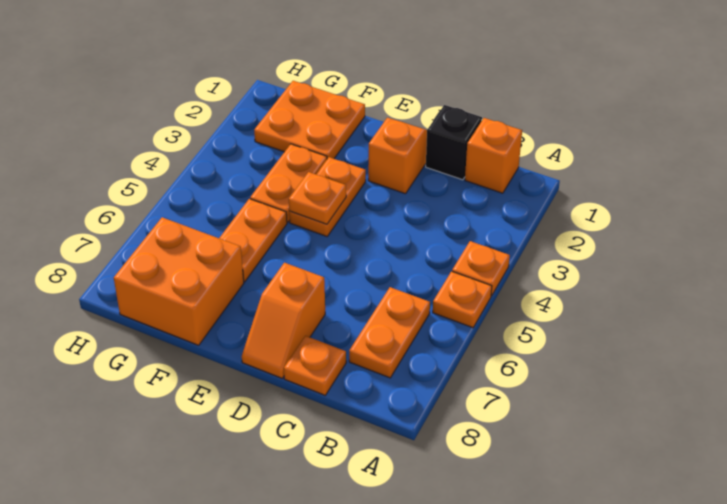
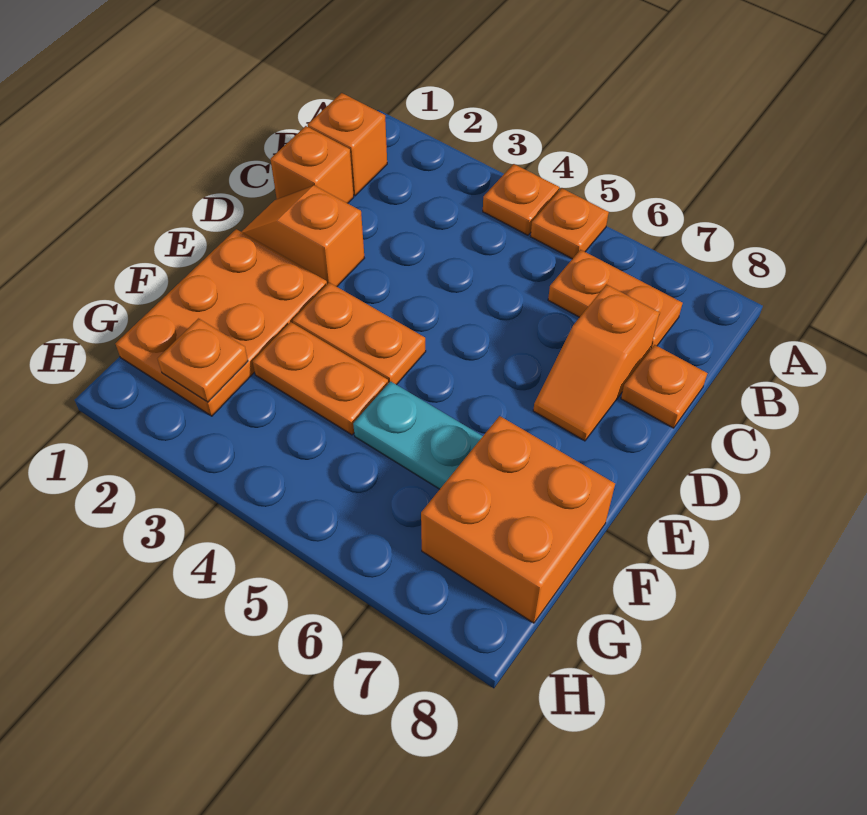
black 1x1 brick [426,105,482,180] -> orange 1x1 brick [271,126,354,203]
orange 1x2 slope [242,263,325,378] -> orange 1x2 slope turned to [533,285,660,441]
orange 1x1 plate [289,172,346,224] -> orange 1x1 plate moved to [158,319,248,402]
orange 2x2 plate [254,81,365,159] -> orange 2x3 plate [116,229,327,416]
orange 1x2 plate [220,199,287,282] -> cyan 1x2 plate [353,381,483,489]

